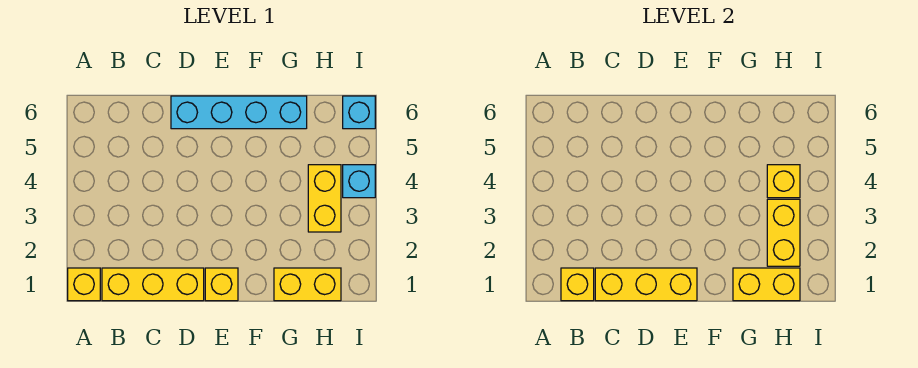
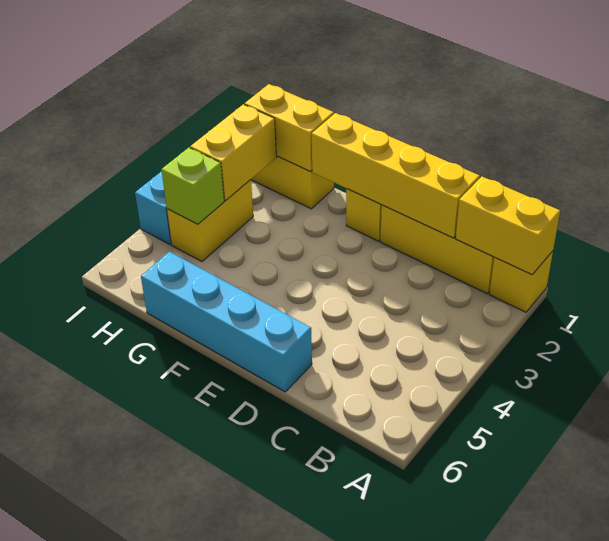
yellow 1x1 brick [561,268,594,301] -> yellow 1x2 brick [456,177,560,275]
yellow 1x3 brick [595,268,697,301] -> yellow 1x4 brick [312,113,480,238]
yellow 1x1 brick [767,165,800,198] -> lime 1x1 brick [161,148,224,224]
cyan 1x1 brick [343,96,375,129] -> none

